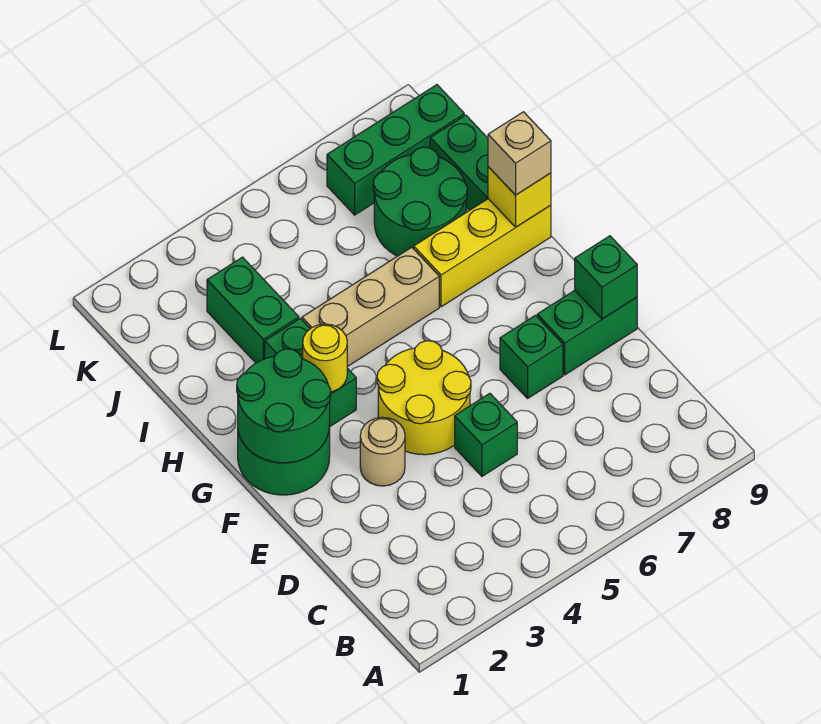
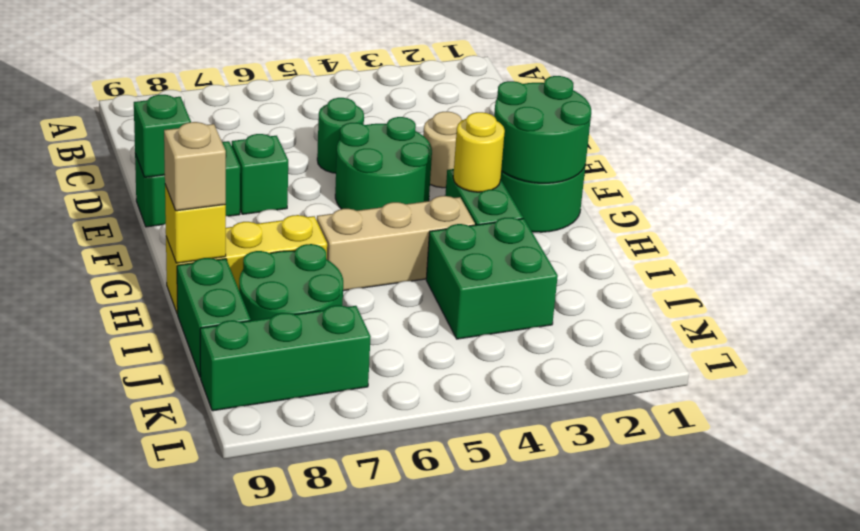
green 1x1 brick [455,393,517,476] -> green 1x1 round brick [317,98,364,173]
yellow 2x2 round brick [377,341,471,455] -> green 2x2 round brick [335,117,432,211]
green 1x2 brick [207,257,299,363] -> green 2x2 brick [426,218,558,339]

